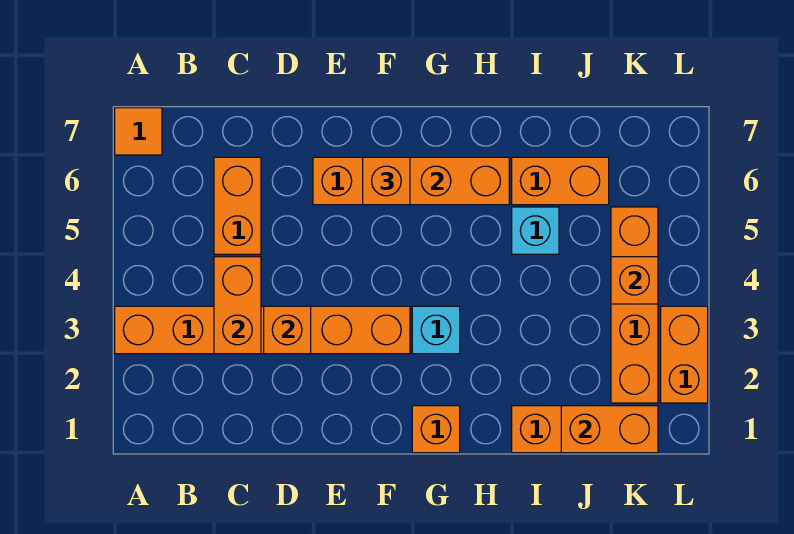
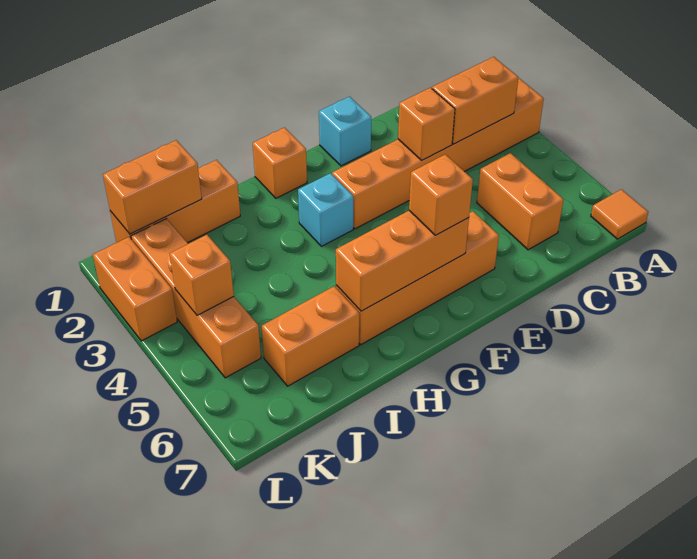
orange 1x2 brick [214,257,261,354] -> orange 1x2 brick turned to [432,57,518,144]
cyan 1x1 brick [512,207,559,254] -> cyan 1x1 brick moved to [319,97,371,166]

